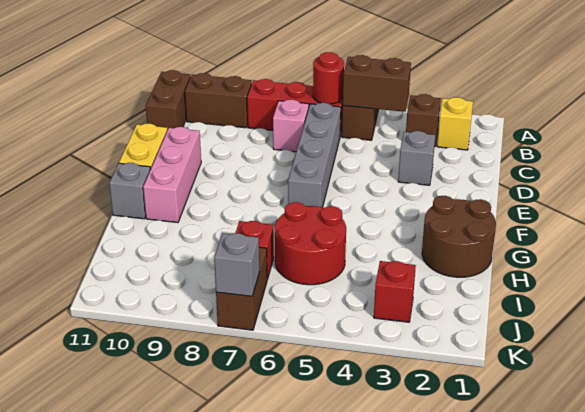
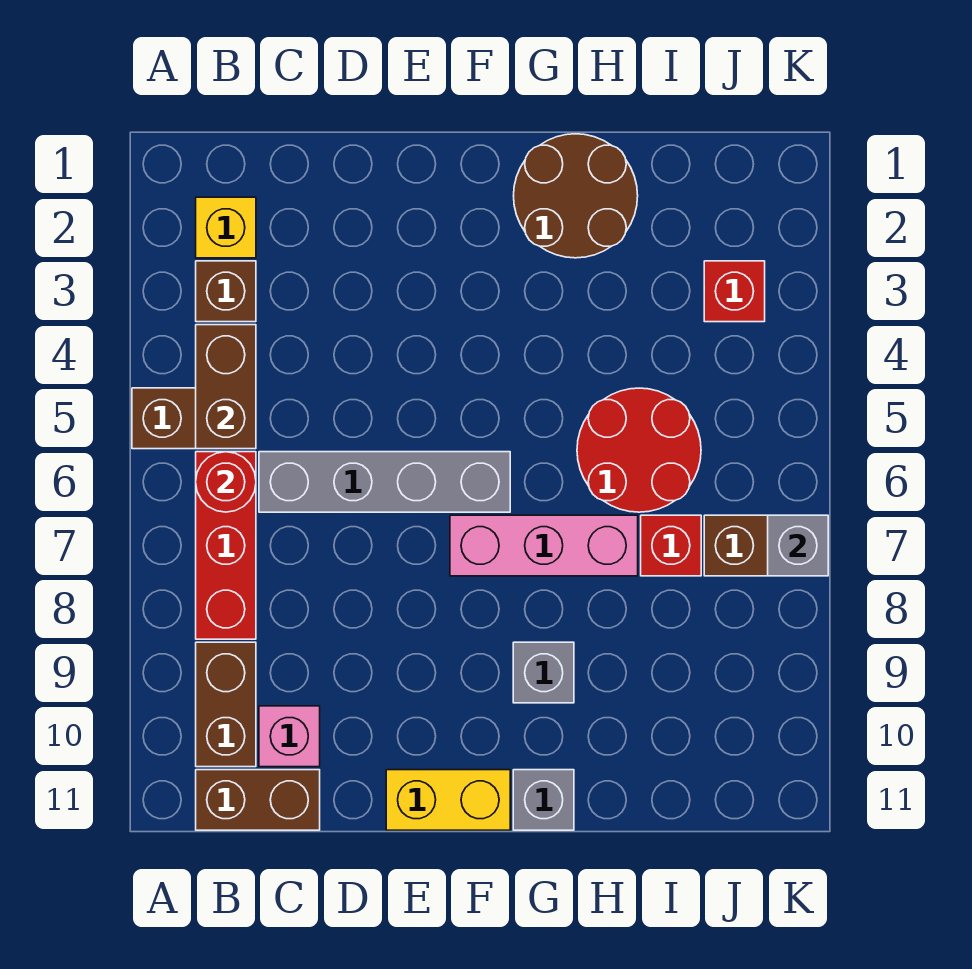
pink 1x1 brick [273,100,309,152] -> pink 1x1 brick moved to [259,706,320,767]
grey 1x1 brick [398,131,435,185] -> grey 1x1 brick moved to [513,642,574,703]
pink 1x3 brick [143,127,201,223] -> pink 1x3 brick moved to [450,515,638,576]

